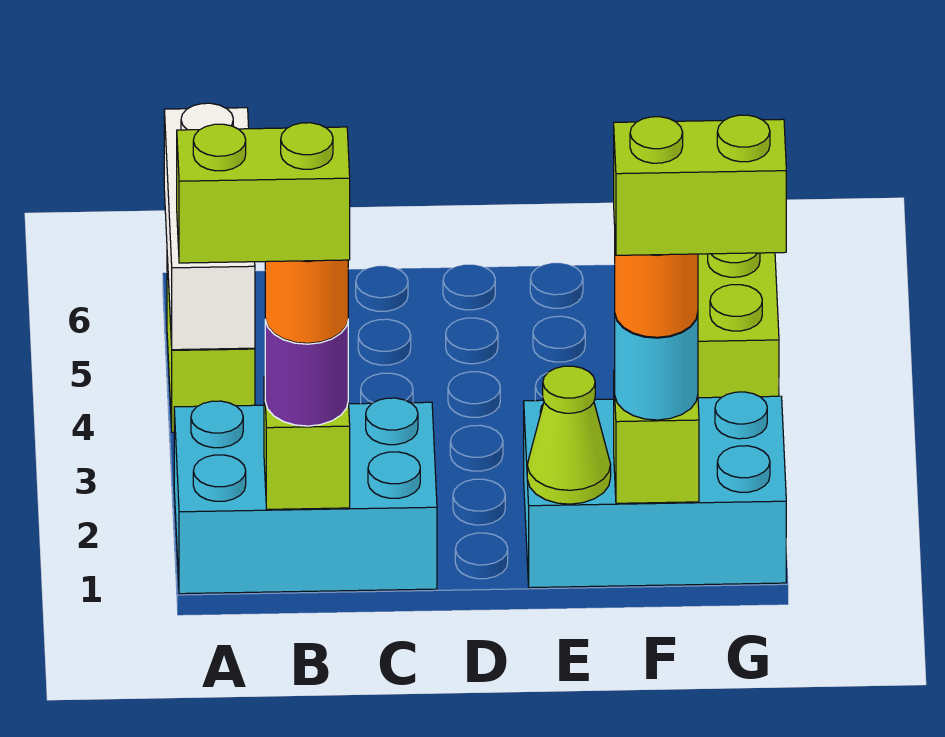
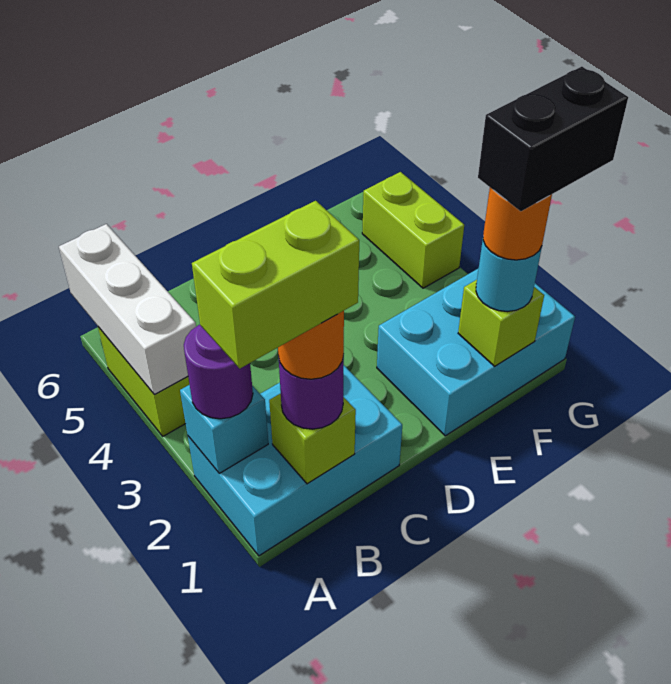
none -> cyan 1x1 brick [180,385,268,473]
none -> purple 1x1 round brick [184,325,253,419]
lime 1x1 cone [527,366,611,504] -> none
lime 1x2 brick [614,115,786,255] -> black 1x2 brick [478,67,628,211]

